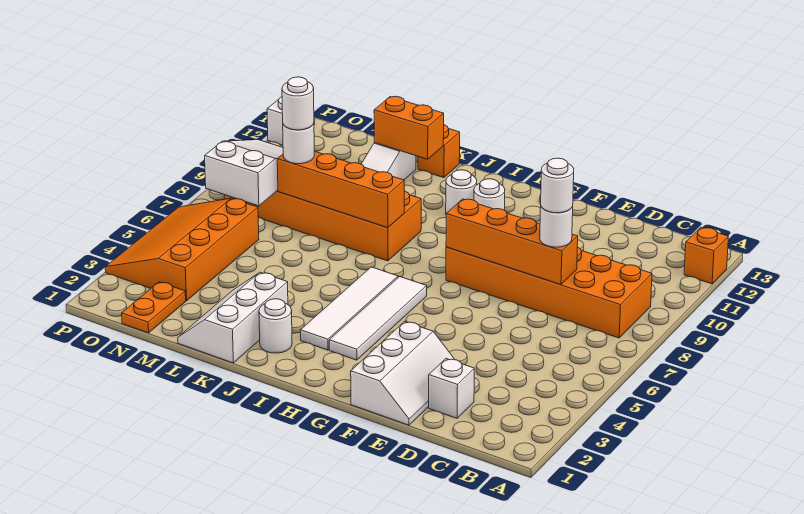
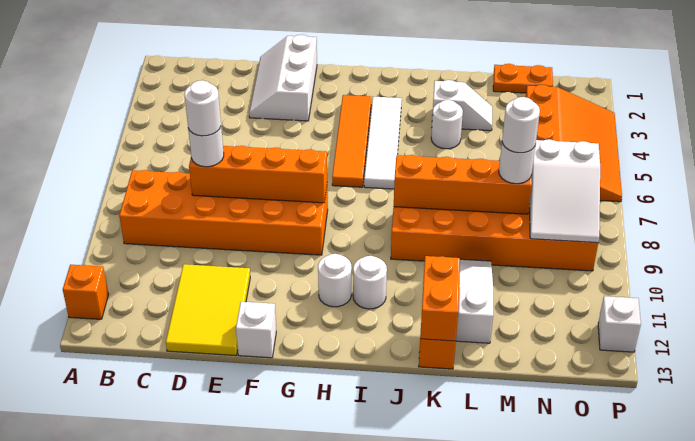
white 1x1 brick [429,359,474,418] -> white 1x1 brick moved to [236,302,276,358]
none -> yellow 2x3 tile [166,264,250,356]
white 1x4 tile [329,277,427,360] -> orange 1x4 tile [332,95,371,187]
white 1x1 round brick [259,299,292,353] -> white 1x1 round brick moved to [431,100,463,149]
white 2x3 slope [178,272,288,363] -> white 1x2 slope [433,80,492,131]
orange 1x2 brick [374,96,444,159] -> orange 1x2 brick turned to [420,256,460,341]
orange 1x2 plate [122,282,186,333] -> orange 1x2 plate turned to [493,64,553,93]

